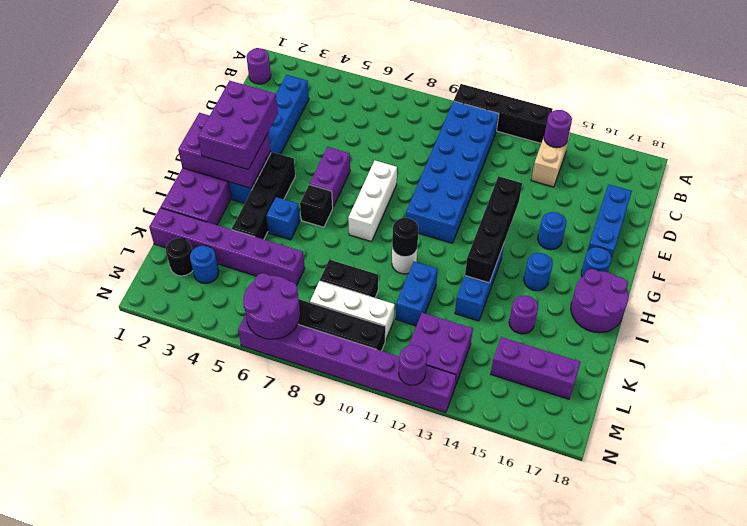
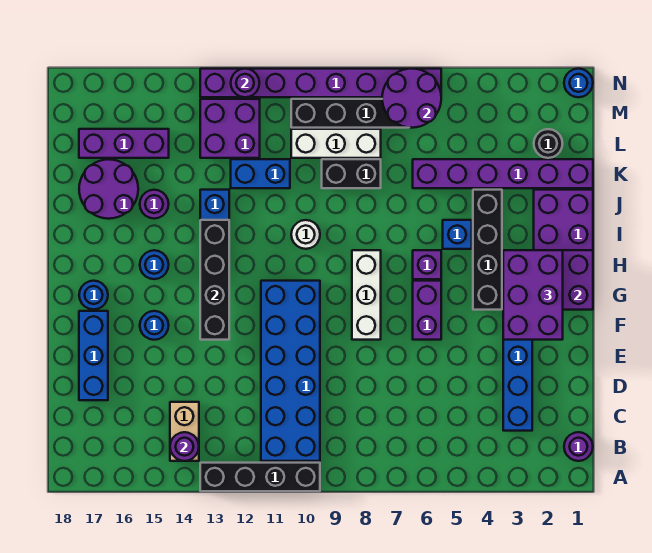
black 1x1 brick [300,185,333,227] -> purple 1x1 brick [413,250,441,279]
purple 2x2 round brick [571,269,629,333] -> purple 2x2 round brick moved to [79,159,138,219]
black 1x1 round brick [392,218,418,257] -> none
blue 1x2 brick [396,262,438,326] -> blue 1x2 brick turned to [231,159,290,188]
blue 1x1 round brick [190,246,219,283] -> blue 1x1 round brick moved to [564,69,593,97]

